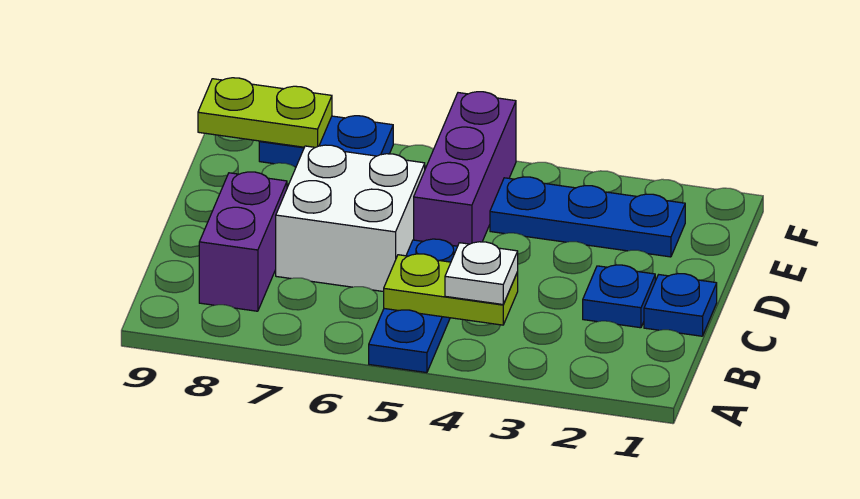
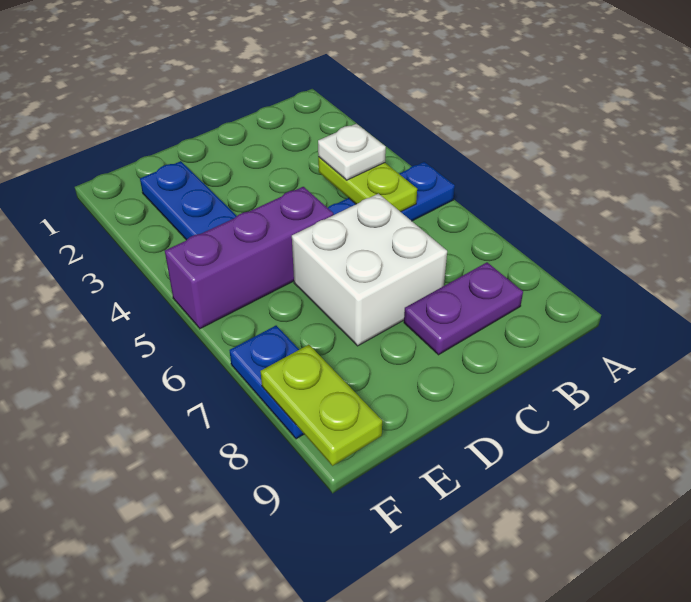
purple 1x2 brick [199,172,287,311] -> purple 1x2 plate [404,262,523,355]
blue 1x1 plate [644,274,717,336] -> none
blue 1x1 plate [583,265,655,328] -> none

